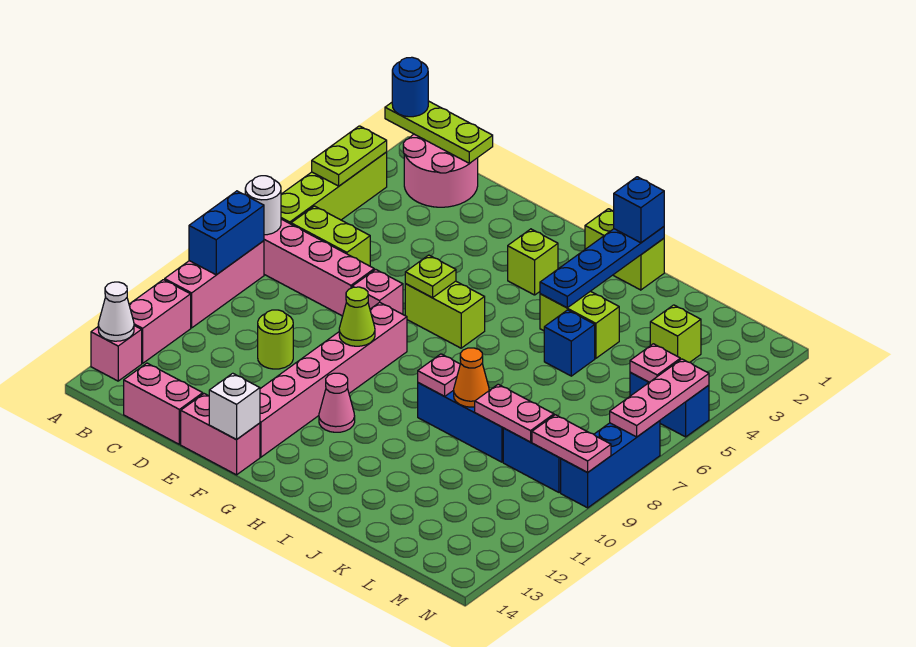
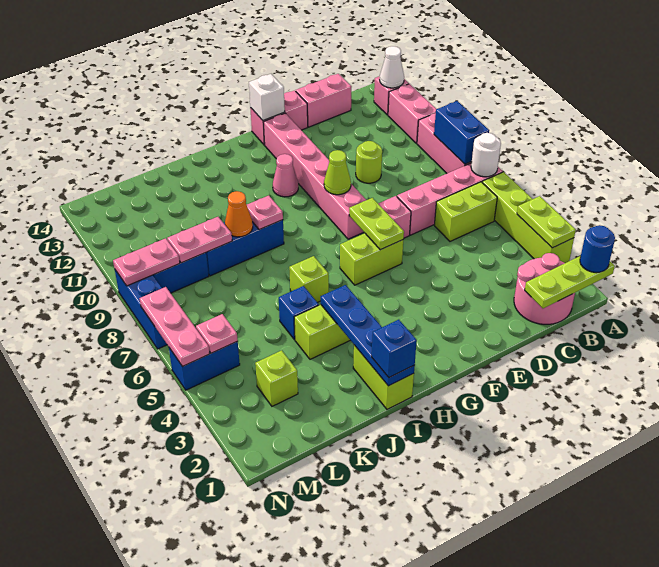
lime 1x1 plate [405,255,456,298] -> lime 1x2 plate [349,198,404,250]
lime 1x1 brick [508,229,558,295] -> lime 1x1 brick moved to [289,256,329,303]
lime 1x2 brick [585,209,664,290] -> lime 1x2 brick turned to [353,345,414,409]

